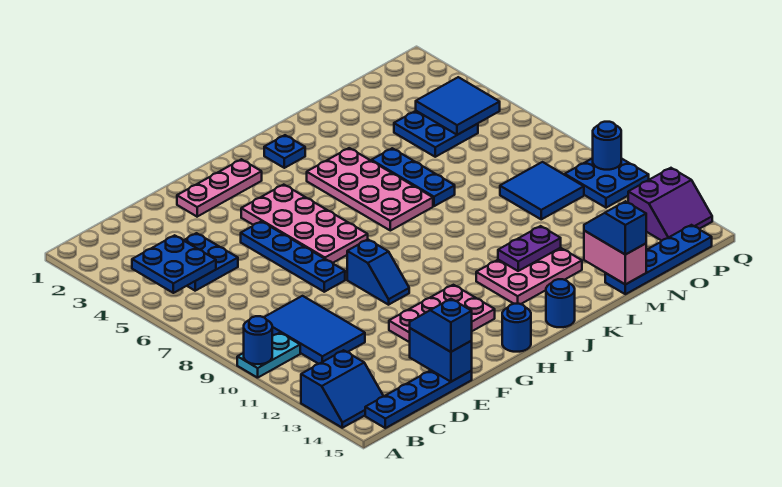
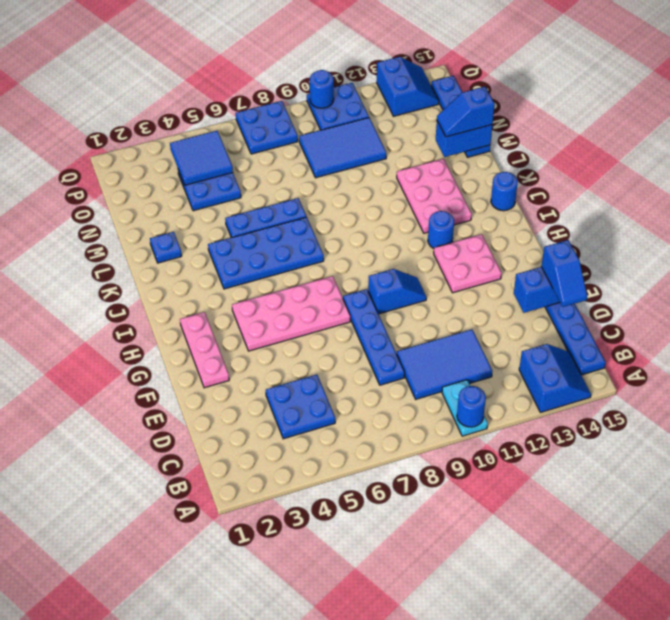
blue 2x2 plate [132,235,216,293] -> blue 2x2 plate moved to [236,101,298,154]
blue 1x2 slope [410,299,472,352] -> blue 1x2 slope turned to [541,240,587,307]
blue 1x4 plate [241,221,345,292] -> blue 1x4 plate turned to [343,289,405,385]
pink 2x3 plate [389,285,495,342] -> pink 2x2 plate [434,234,502,293]
blue 1x1 round brick [502,304,531,352] -> blue 1x1 round brick moved to [428,211,454,249]
blue 1x1 plate [264,135,305,168] -> blue 1x1 plate moved to [150,232,182,263]
pink 2x4 plate [307,148,433,231] -> blue 2x4 plate [208,217,324,289]
purple 1x2 plate [498,226,561,271] -> none
pink 1x2 brick [584,231,646,284] -> blue 1x2 brick [436,121,492,157]
blue 2x2 tile [500,162,584,219] -> blue 2x3 tile [299,118,386,178]
purple 2x2 slope [628,168,712,241] -> blue 2x2 slope [377,57,439,116]

